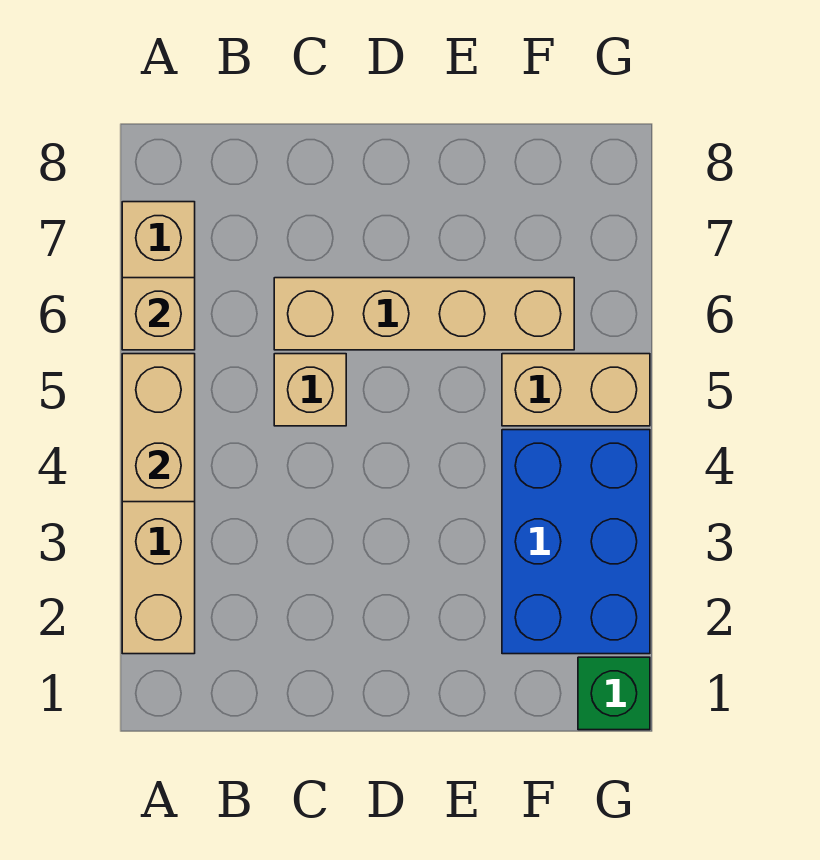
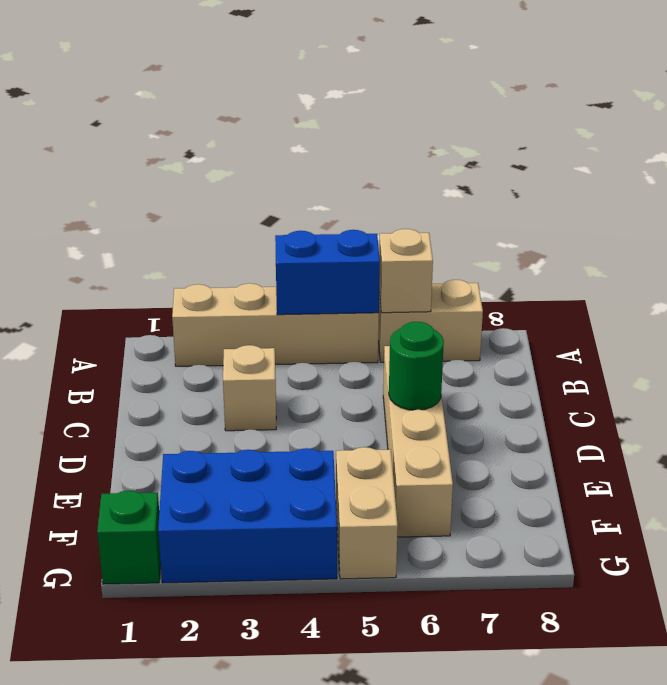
tan 1x2 brick [122,354,195,502] -> blue 1x2 brick [275,230,380,315]
tan 1x1 brick [274,354,346,426] -> tan 1x1 brick moved to [223,345,276,431]
none -> green 1x1 round brick [389,322,444,410]

